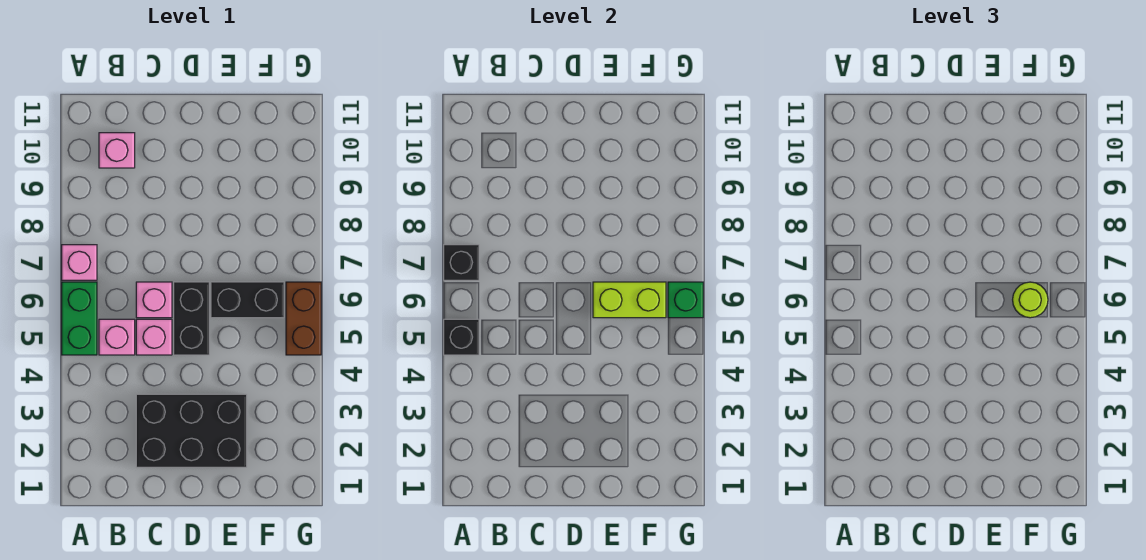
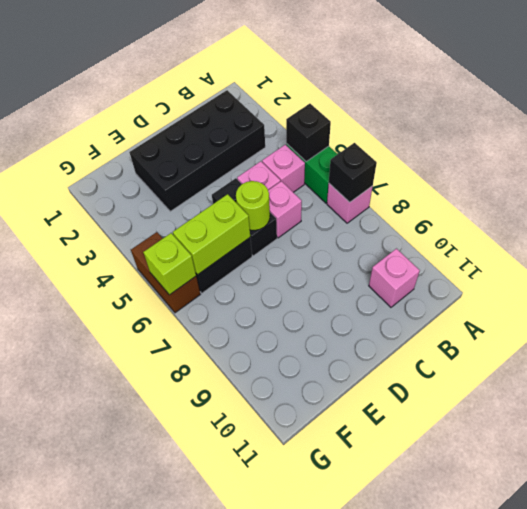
black 2x3 brick [136,394,247,467] -> black 2x4 brick [129,90,265,211]
lime 1x1 round brick [1013,282,1048,318] -> lime 1x1 round brick moved to [236,181,270,230]
green 1x1 brick [668,282,703,318] -> lime 1x1 brick [143,233,196,295]

